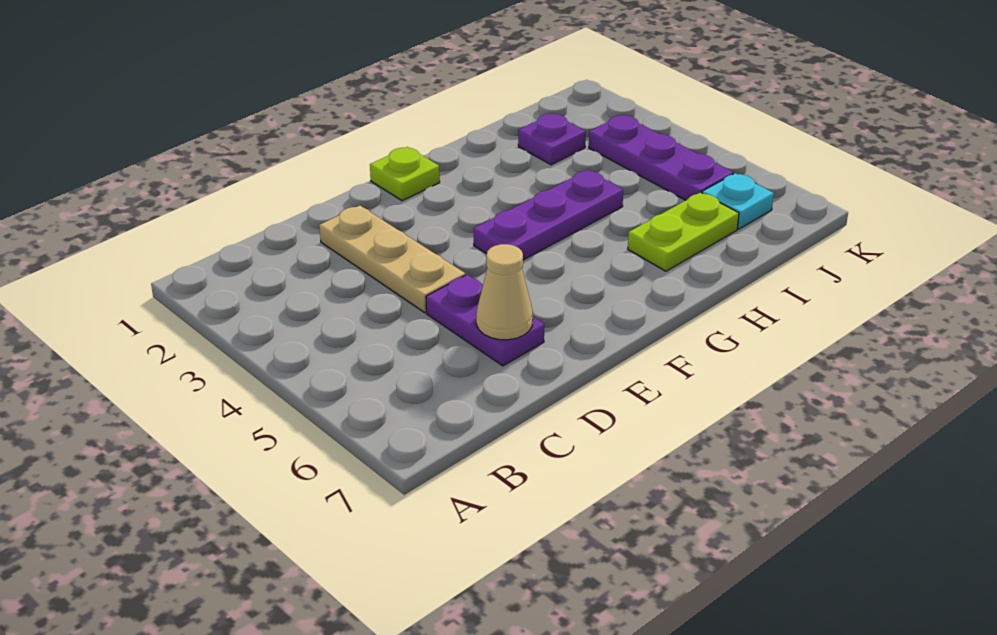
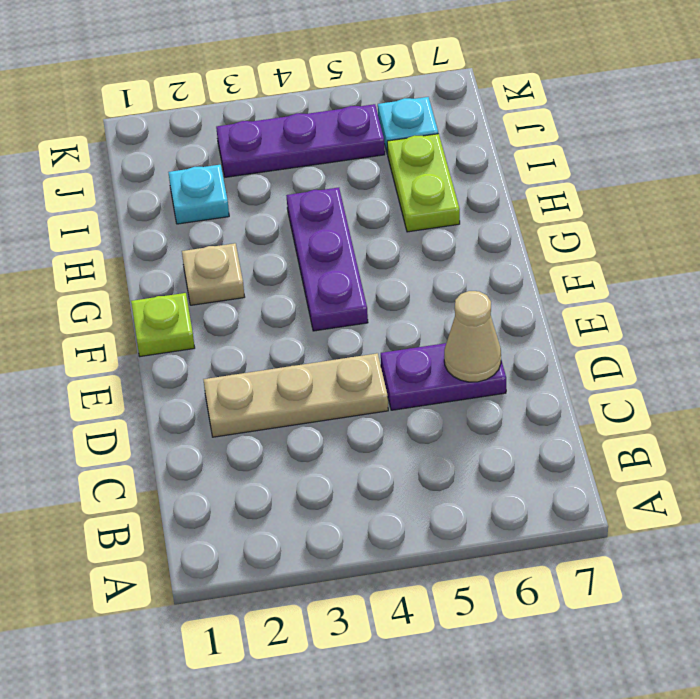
none -> tan 1x1 plate [182,243,245,305]
purple 1x1 plate [518,114,586,165] -> cyan 1x1 plate [168,165,229,224]

